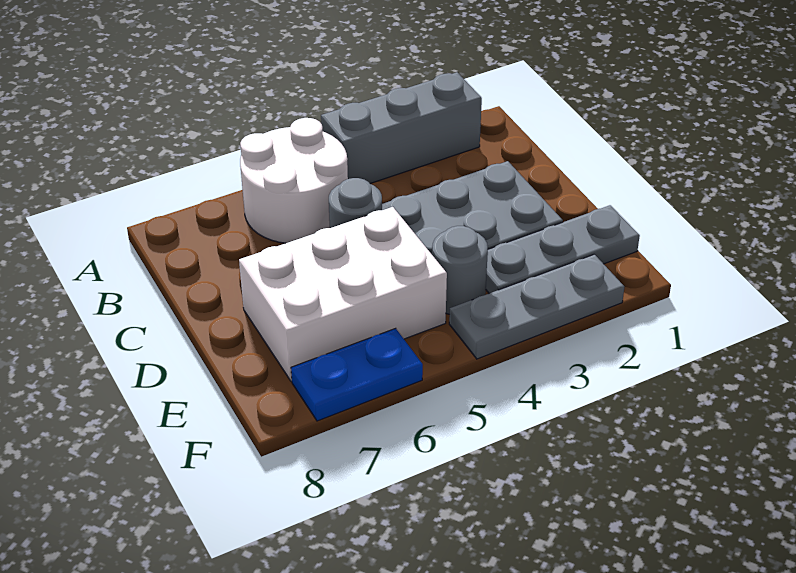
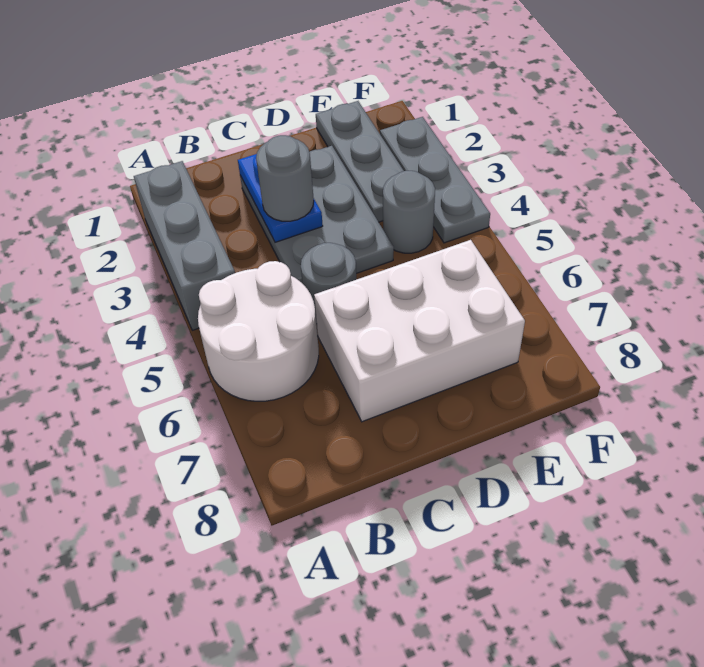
none -> grey 1x1 round brick [256,135,314,221]
white 2x3 brick [239,207,447,381] -> white 2x3 brick turned to [314,240,525,422]
blue 1x2 plate [291,328,423,421] -> blue 1x2 plate moved to [238,154,323,242]

